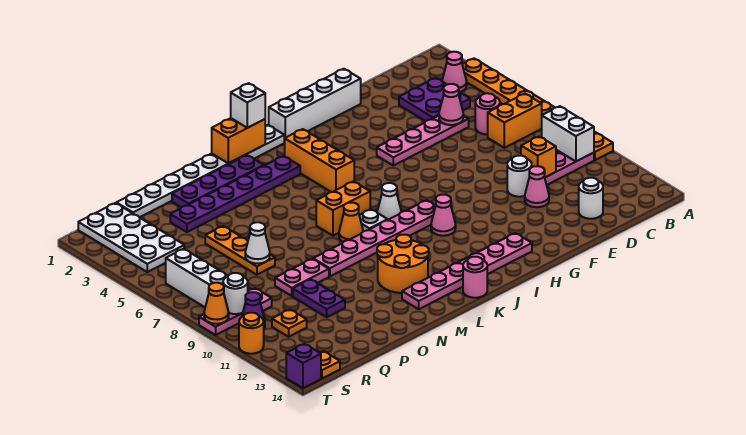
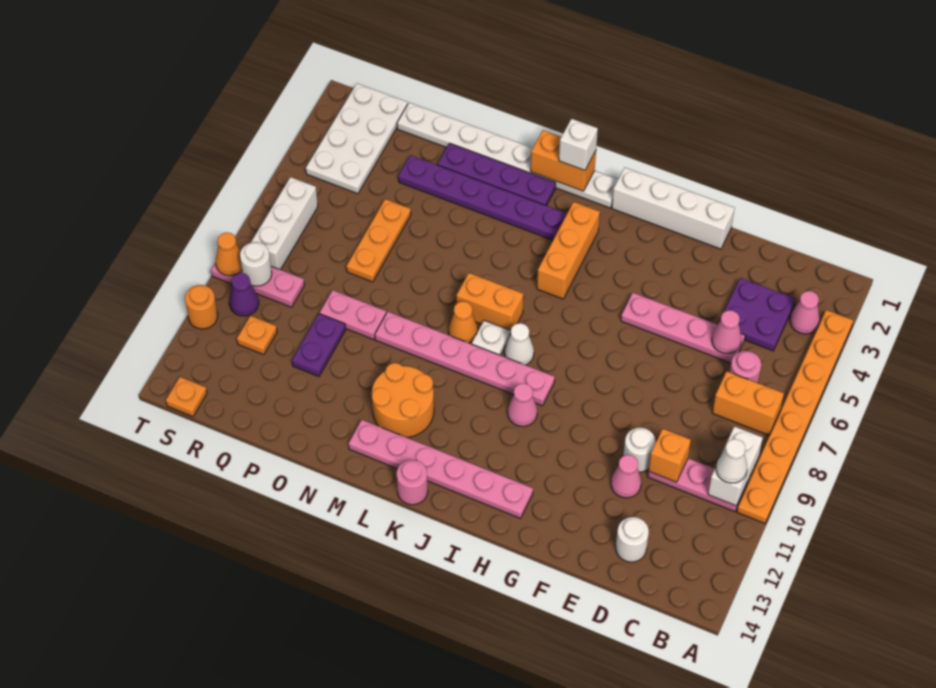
white 1x1 cone [245,222,270,263] -> white 1x1 cone moved to [716,439,747,483]
purple 1x1 brick [286,344,321,388] -> none

